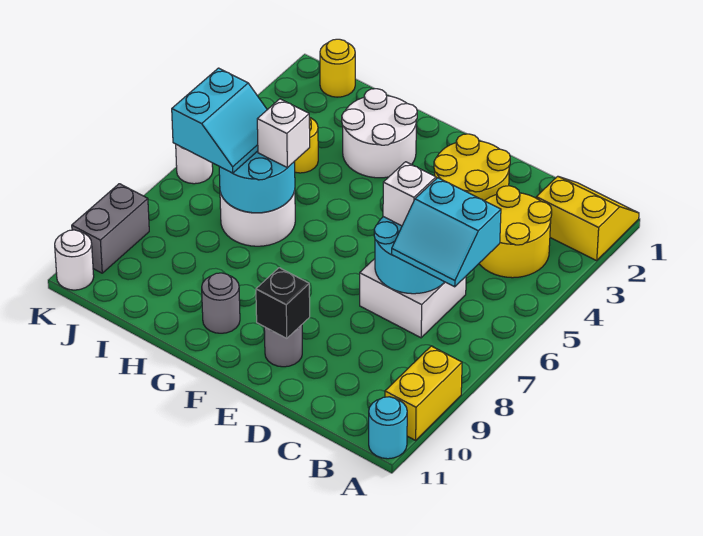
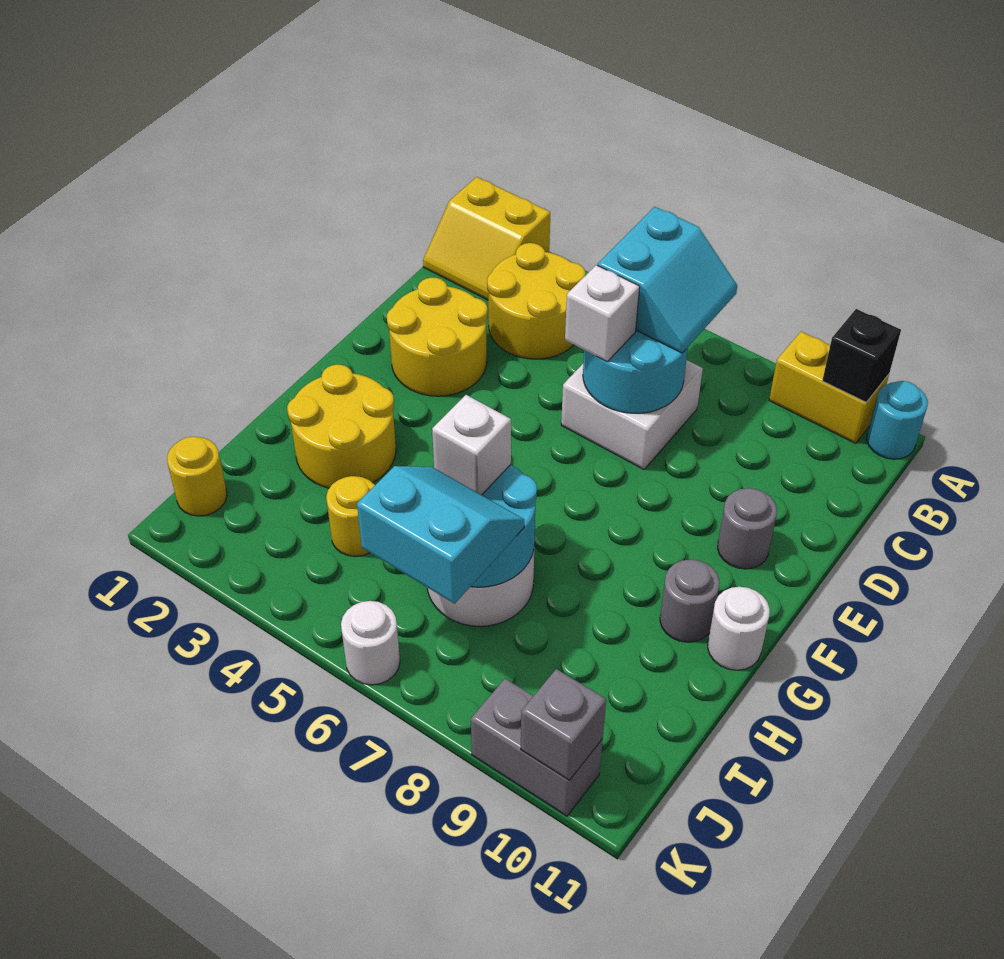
yellow 2x2 slope [536,176,639,261] -> yellow 2x2 slope turned to [423,177,550,300]
black 1x1 brick [256,268,310,338] -> black 1x1 brick moved to [822,309,901,402]
white 2x2 round brick [342,89,417,178] -> yellow 2x2 round brick [287,365,396,488]
none -> grey 1x1 brick [521,669,606,780]
white 1x1 round brick [55,230,94,290] -> white 1x1 round brick moved to [708,587,770,670]

